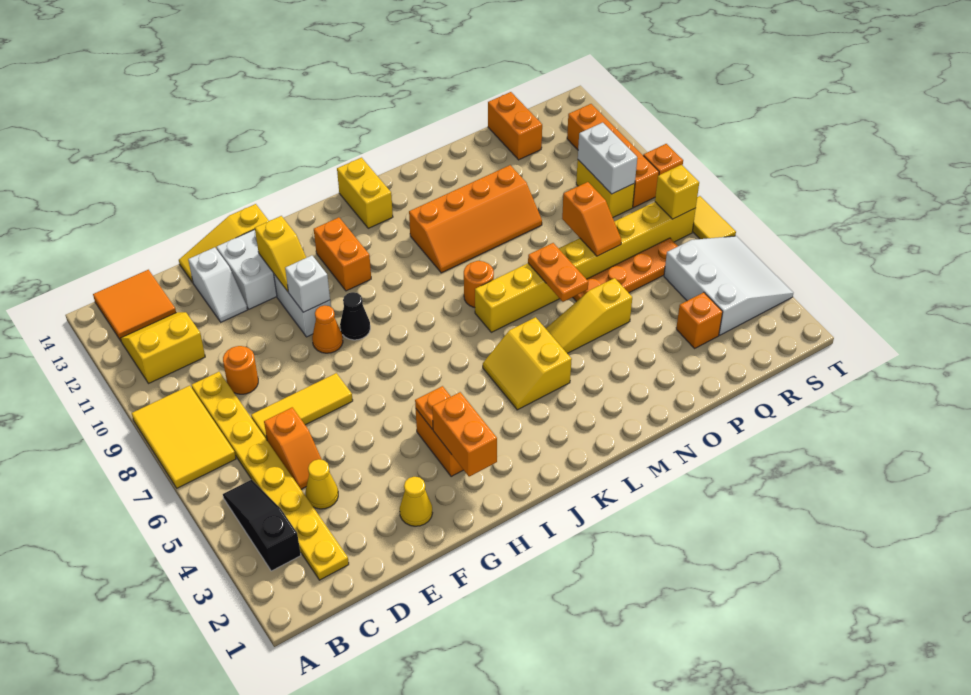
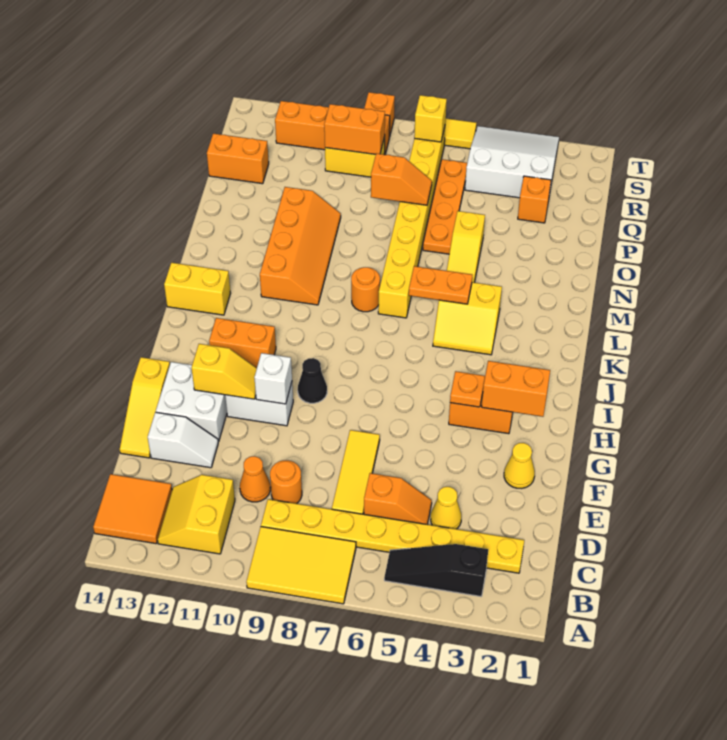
orange 1x1 cone [312,305,343,353] -> orange 1x1 cone moved to [240,456,271,502]
orange 1x2 plate [528,243,588,302] -> orange 1x2 plate moved to [409,266,472,304]
white 1x2 brick [578,123,637,194] -> orange 1x2 brick [324,104,385,155]

